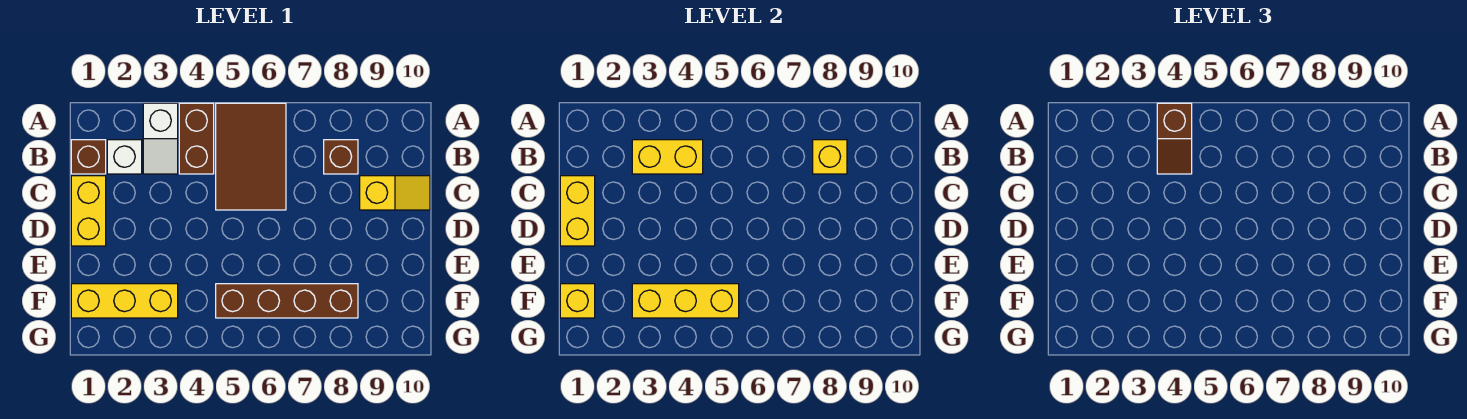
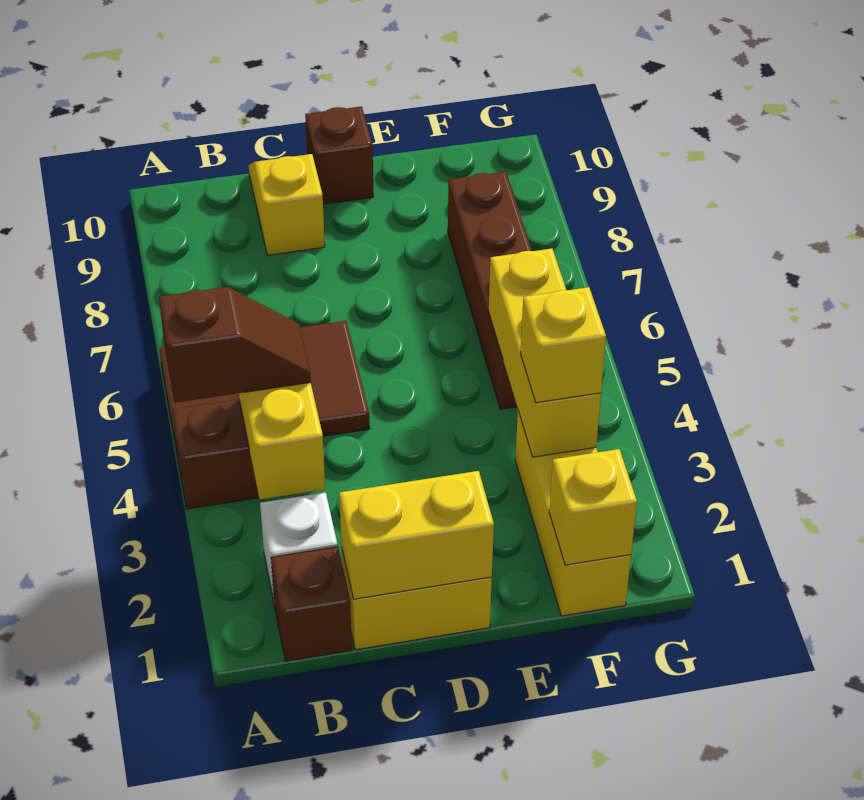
white 1x2 slope [143,103,178,174] -> none
brown 1x1 brick [324,140,358,174] -> brown 1x1 brick moved to [305,106,374,204]
yellow 1x1 brick [813,140,847,174] -> yellow 1x1 brick moved to [521,287,606,403]

